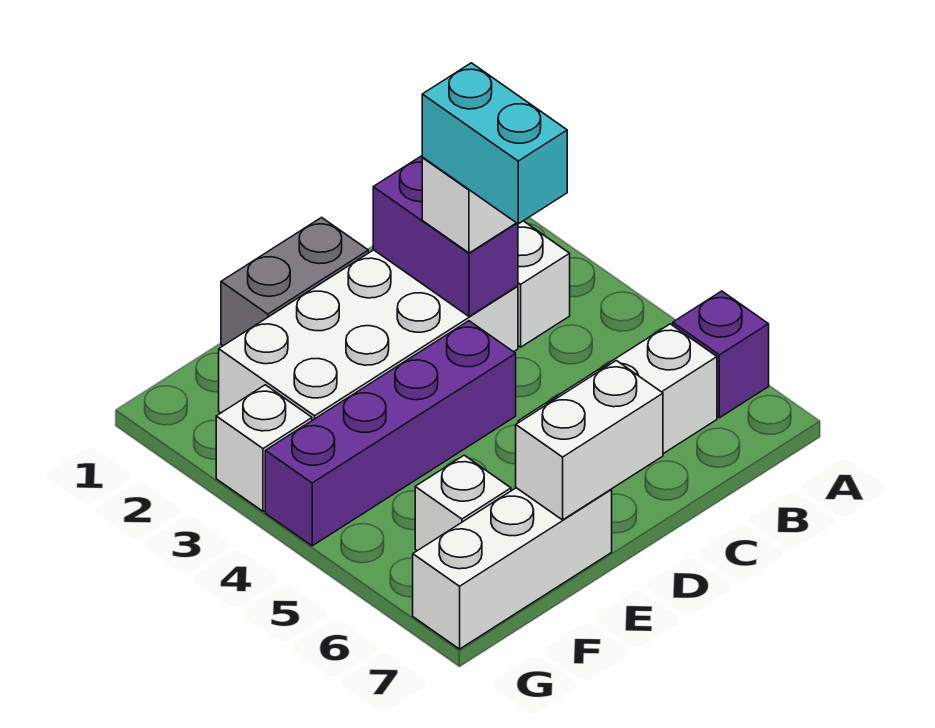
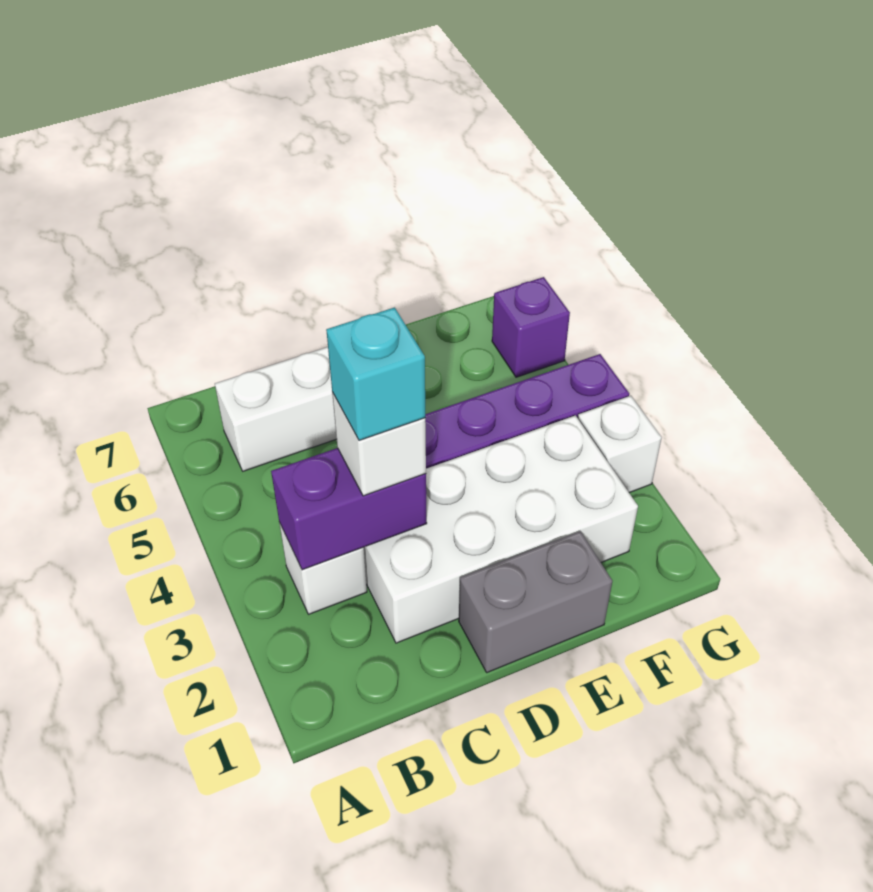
purple 1x1 brick [673,291,769,418] -> purple 1x1 brick moved to [492,277,570,377]
purple 1x2 brick [373,156,518,317] -> purple 1x2 brick turned to [271,448,427,570]
cyan 1x2 brick [422,63,567,224] -> cyan 1x1 brick [326,308,425,440]
white 1x2 brick [516,361,663,520] -> none
white 1x3 brick [413,488,612,649] -> none
white 1x1 brick [415,455,511,551] -> none

